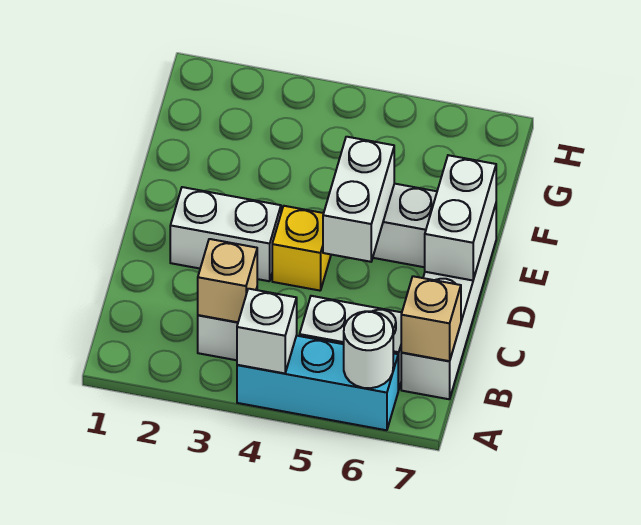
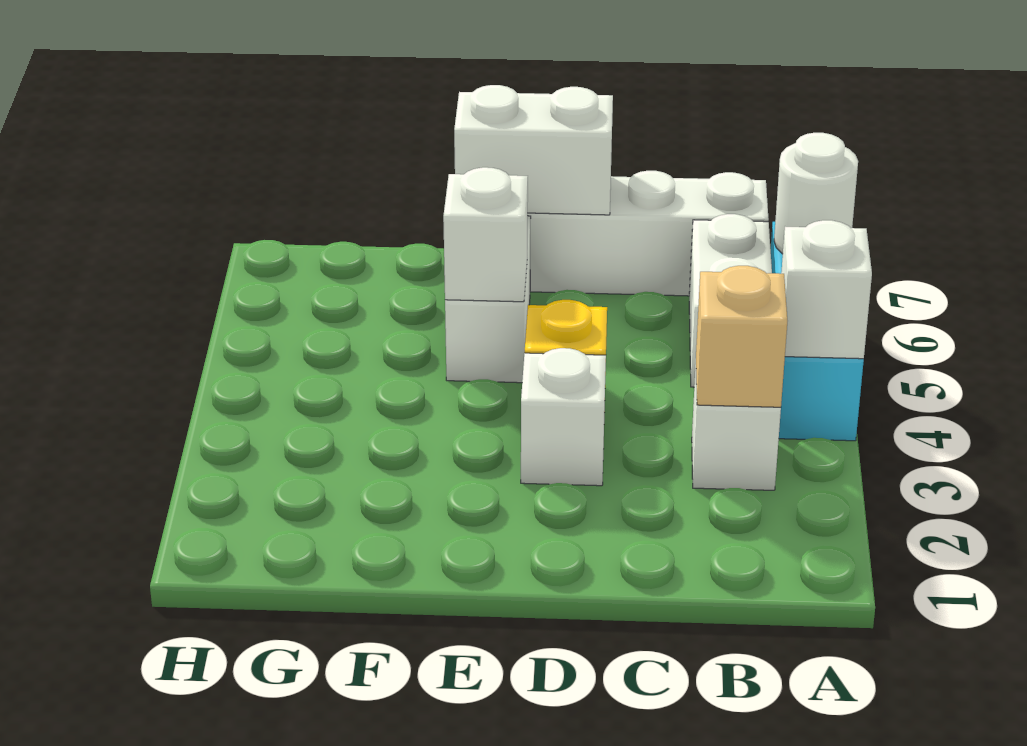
tan 1x1 brick [401,276,461,361] -> none
white 1x2 brick [170,187,281,281] -> white 1x1 brick [521,348,606,486]
white 1x2 brick [323,137,394,262] -> white 1x1 brick [443,167,528,302]

